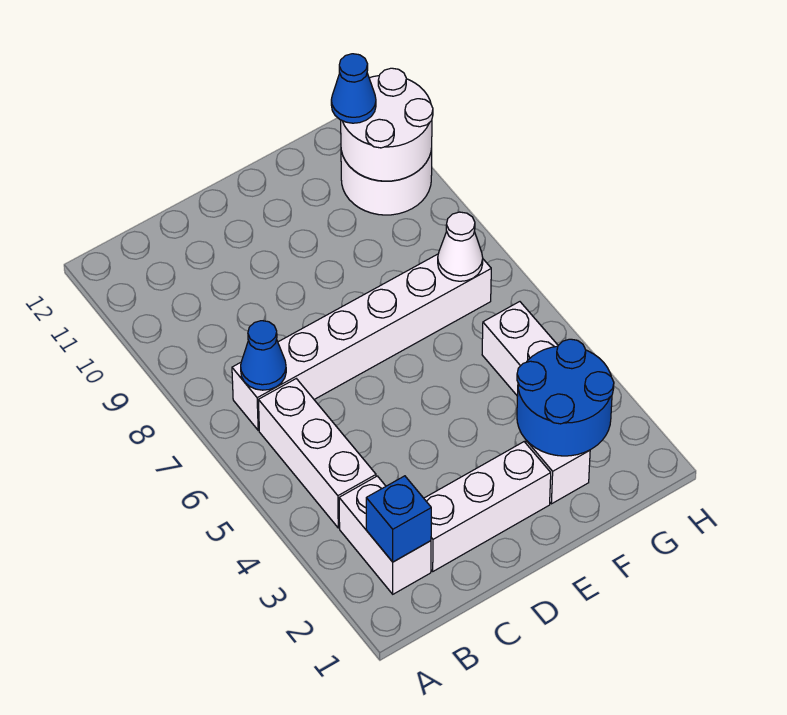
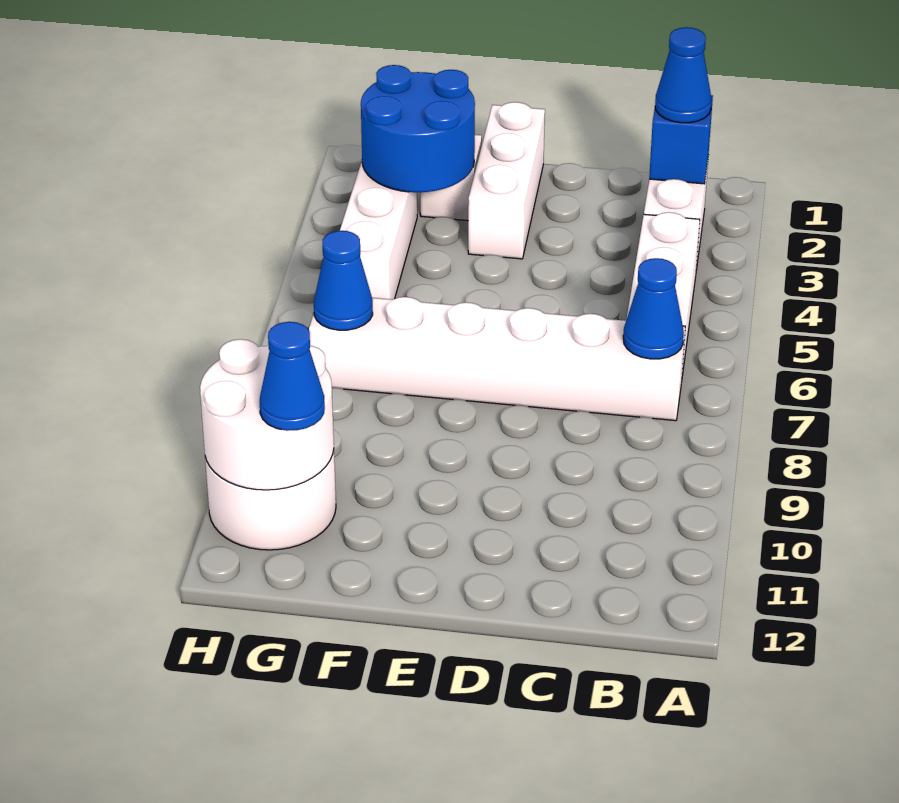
none -> blue 1x1 cone [655,27,712,123]
white 1x3 brick [424,442,551,571] -> white 1x3 brick turned to [468,102,545,259]
white 1x1 cone [438,212,483,281] -> blue 1x1 cone [314,231,373,330]

